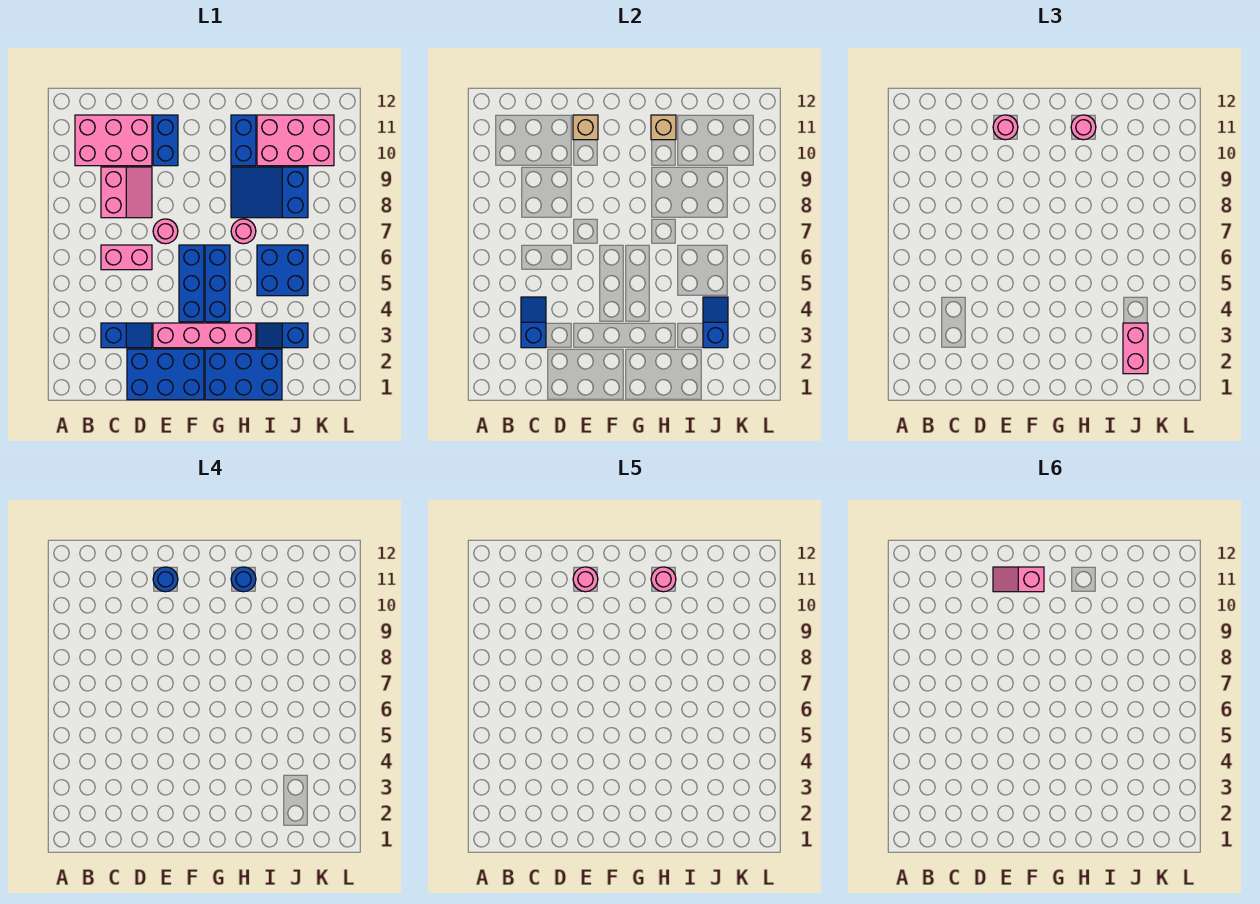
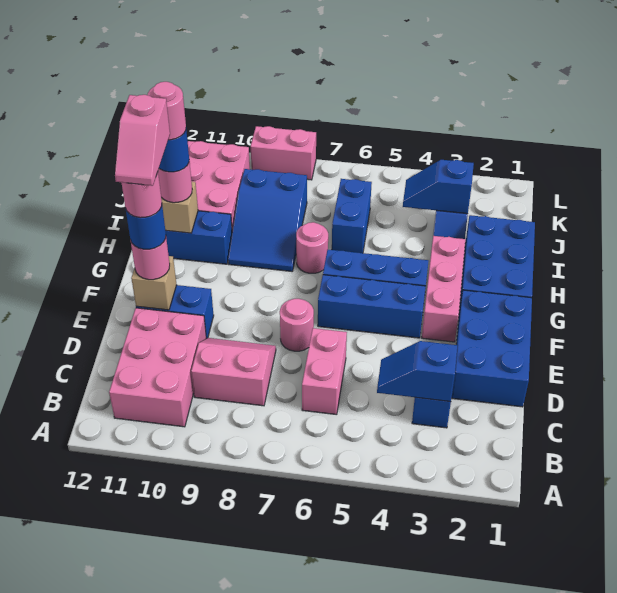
pink 1x4 brick [153,323,256,348] -> pink 1x3 brick [422,236,466,342]
blue 2x2 brick [257,245,308,296] -> blue 1x2 brick [332,179,372,253]
pink 1x2 brick [1123,323,1148,374] -> pink 1x2 brick moved to [251,126,316,180]

